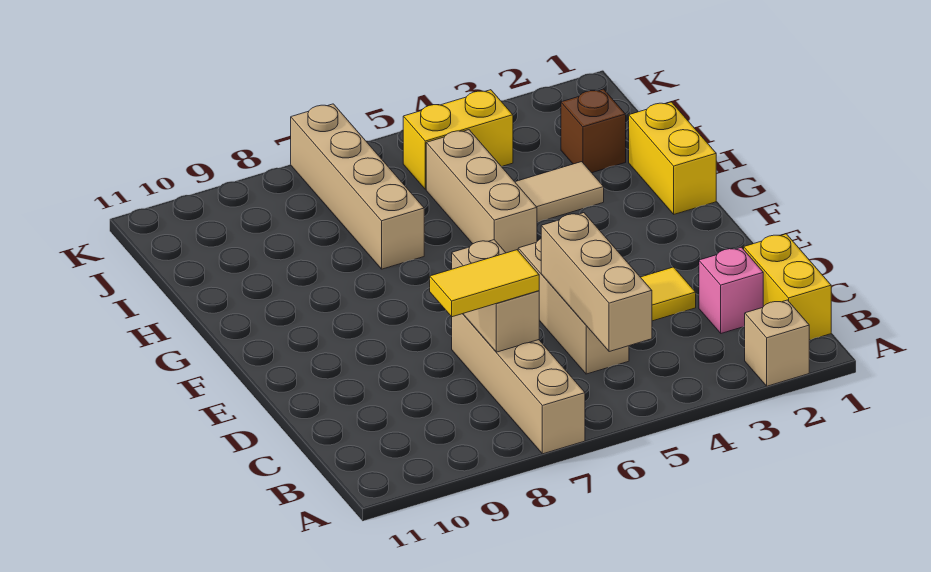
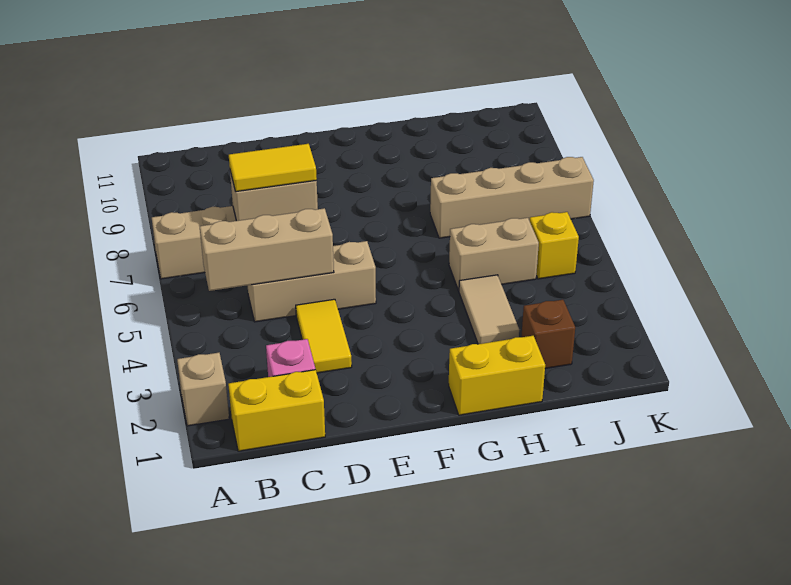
yellow 1x2 tile [430,250,539,317] -> yellow 1x2 tile turned to [229,144,317,192]
tan 1x3 brick [426,130,537,253] -> tan 1x2 brick [449,218,539,291]
yellow 1x2 brick [403,90,513,189] -> yellow 1x1 brick [530,212,579,279]

